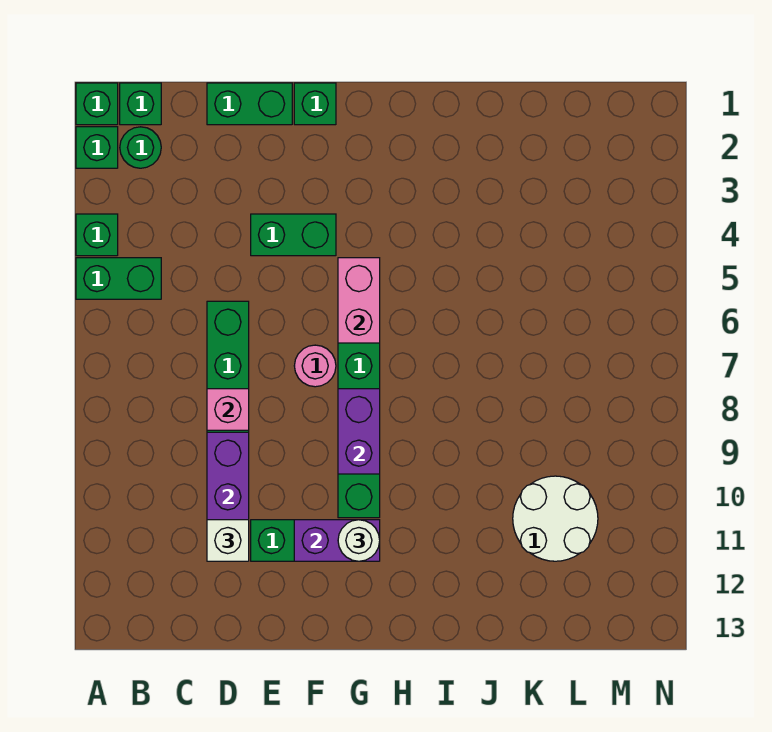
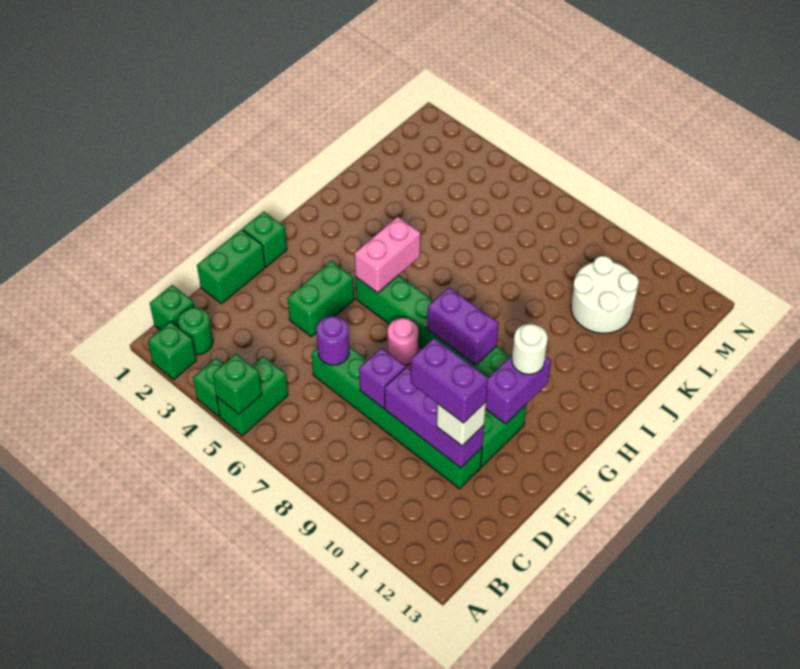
green 1x1 brick [76,83,118,125] -> green 1x1 brick moved to [212,354,262,414]
none -> purple 1x1 round brick [316,316,349,365]
pink 1x1 brick [207,389,249,430] -> purple 1x1 brick [359,348,405,408]
none -> purple 1x2 brick [411,338,488,423]
pink 1x2 brick [338,258,380,343] -> pink 1x2 brick turned to [355,217,420,293]

